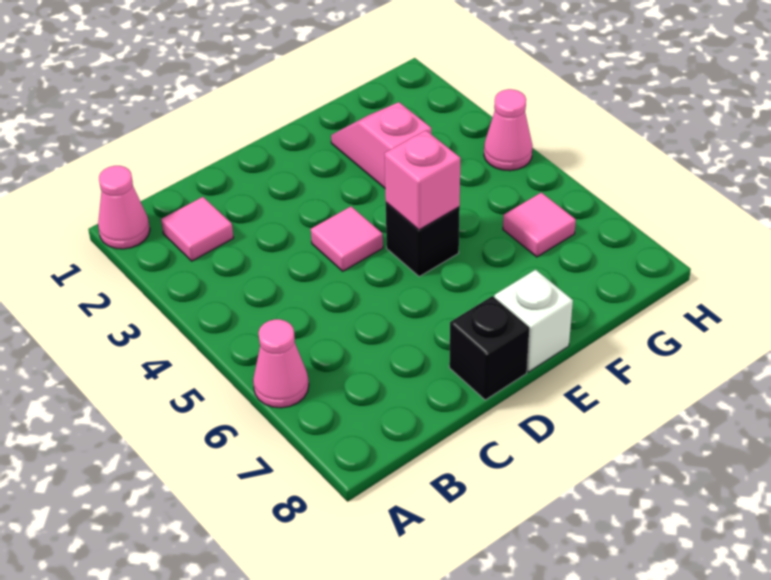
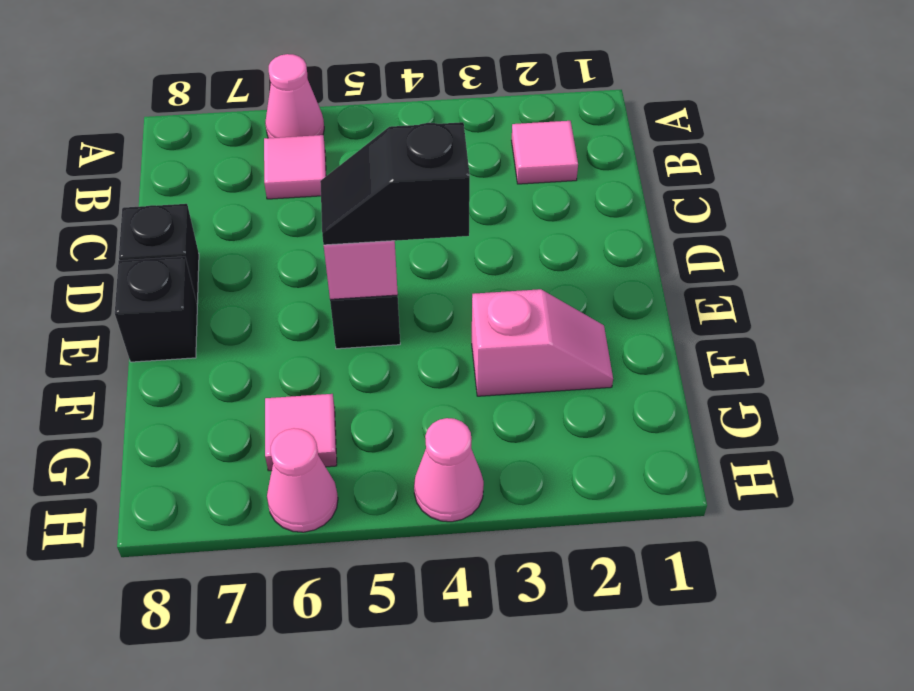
pink 1x1 cone [98,166,150,249] -> pink 1x1 cone moved to [267,428,338,532]
pink 1x1 tile [311,206,383,271] -> pink 1x1 tile moved to [264,135,326,199]
none -> black 1x2 slope [320,122,470,245]
white 1x1 brick [494,270,573,372] -> black 1x1 brick [115,256,197,362]

